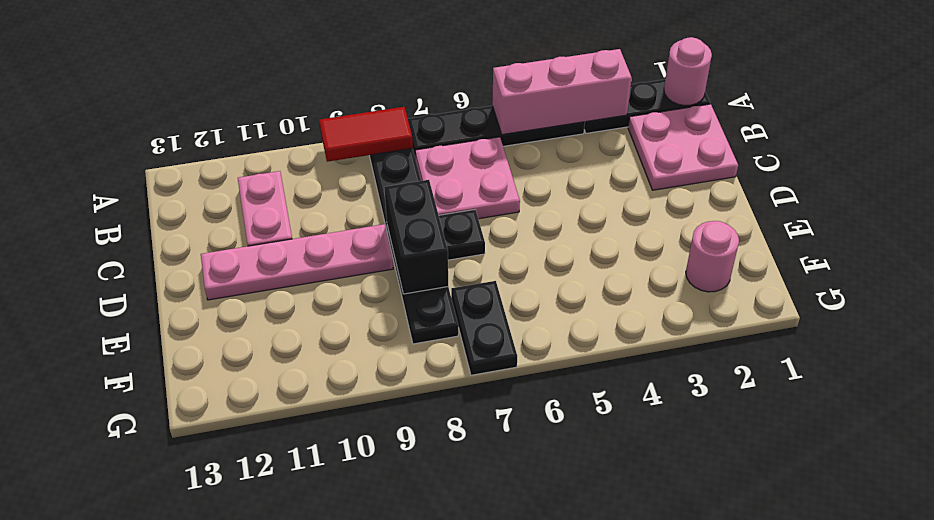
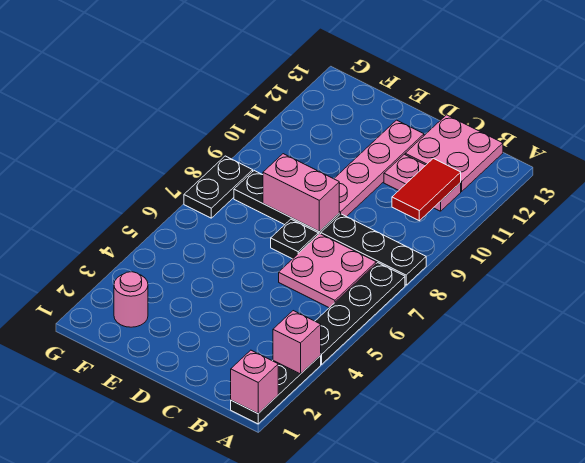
pink 1x1 round brick [664,37,712,106] -> pink 1x1 brick [231,350,278,413]
pink 1x3 brick [492,49,632,134] -> pink 1x1 brick [273,311,321,374]
red 1x2 tile [319,107,413,162] -> red 1x2 tile moved to [392,158,461,221]
pink 2x2 plate [628,104,738,190] -> pink 2x2 plate moved to [405,115,503,191]
black 1x2 brick [384,180,448,294] -> pink 1x2 brick [263,154,339,231]
black 1x2 plate [451,281,517,375] -> black 1x2 plate turned to [184,156,253,218]

